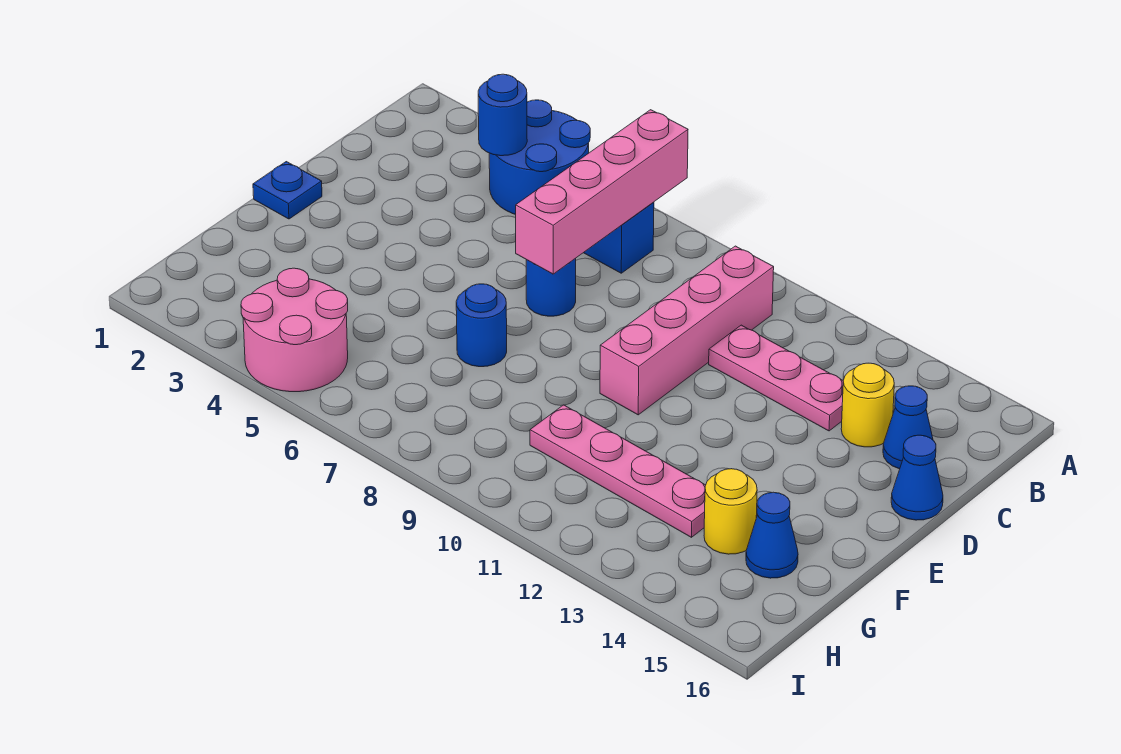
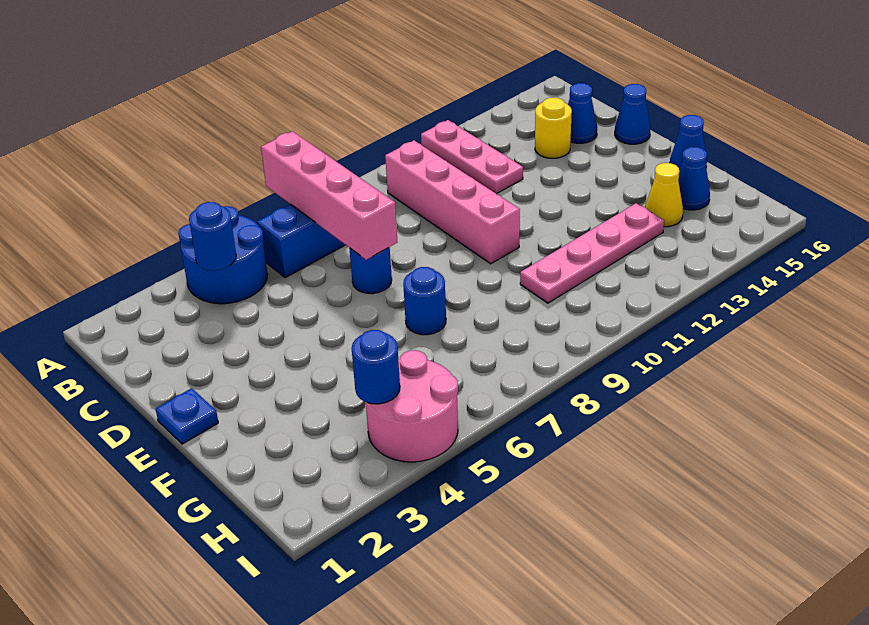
pink 1x3 plate [709,325,843,431] -> pink 1x3 plate turned to [421,120,523,194]
none -> blue 1x1 cone [670,115,707,170]
yellow 1x1 round brick [704,469,757,554] -> yellow 1x1 cone [645,163,683,227]
none -> blue 1x1 round brick [352,330,400,404]

